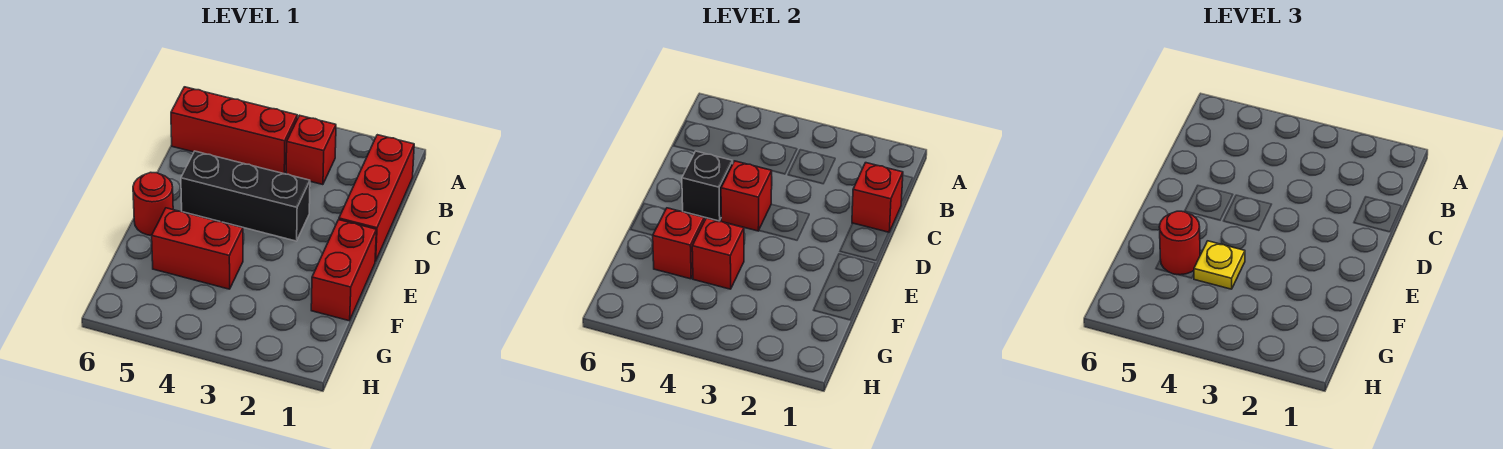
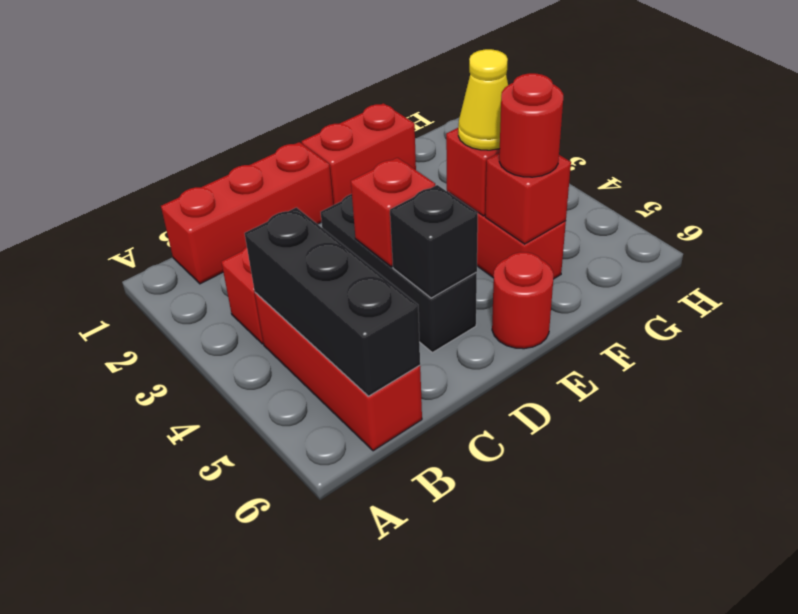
none -> black 1x3 brick [245,207,420,396]
red 1x1 brick [852,163,903,232] -> none
yellow 1x1 plate [1194,241,1245,289] -> yellow 1x1 cone [458,49,508,150]

